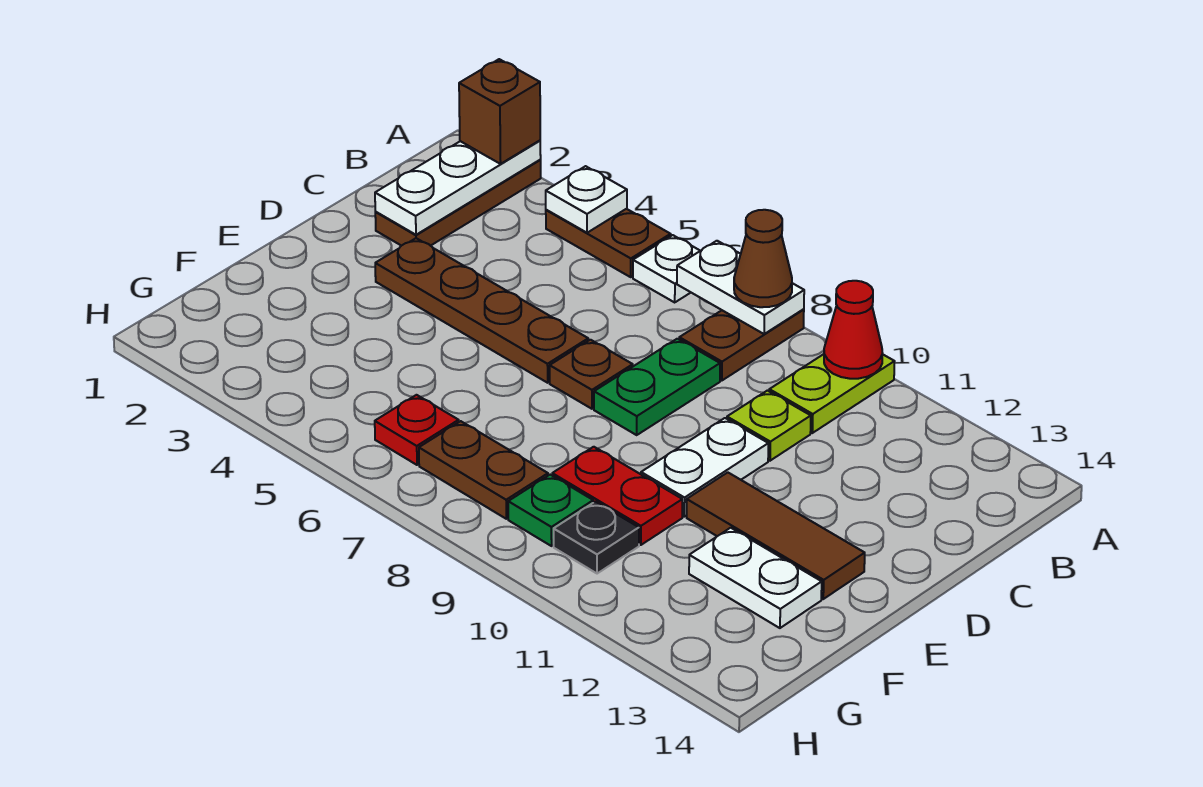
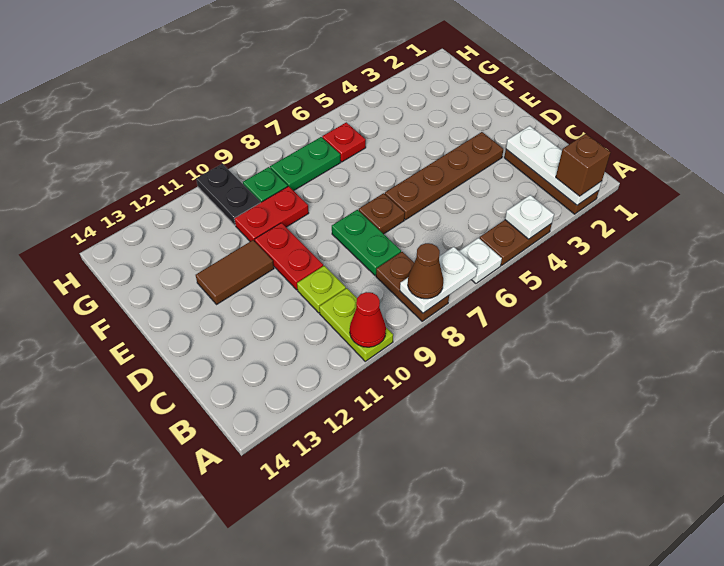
white 1x2 plate [641,418,768,517] -> red 1x2 plate [255,223,323,290]
brown 1x3 tile [687,472,865,599] -> brown 1x2 tile [196,240,274,304]
white 1x2 plate [689,528,822,628] -> none
brown 1x2 plate [419,421,548,519] -> green 1x2 plate [270,137,341,191]
black 1x1 plate [554,502,639,574] -> black 1x2 plate [196,164,260,225]

